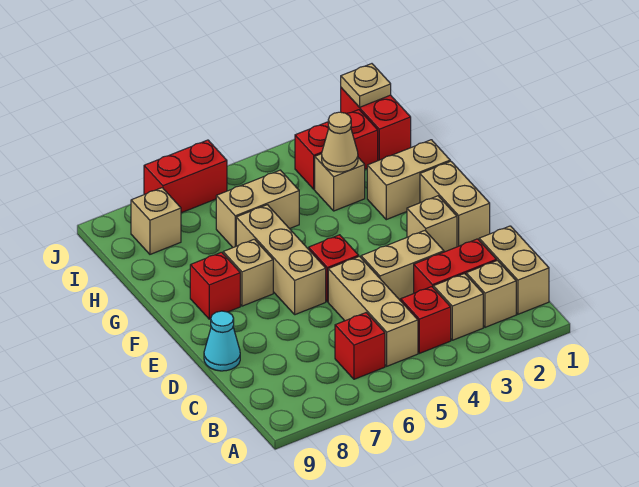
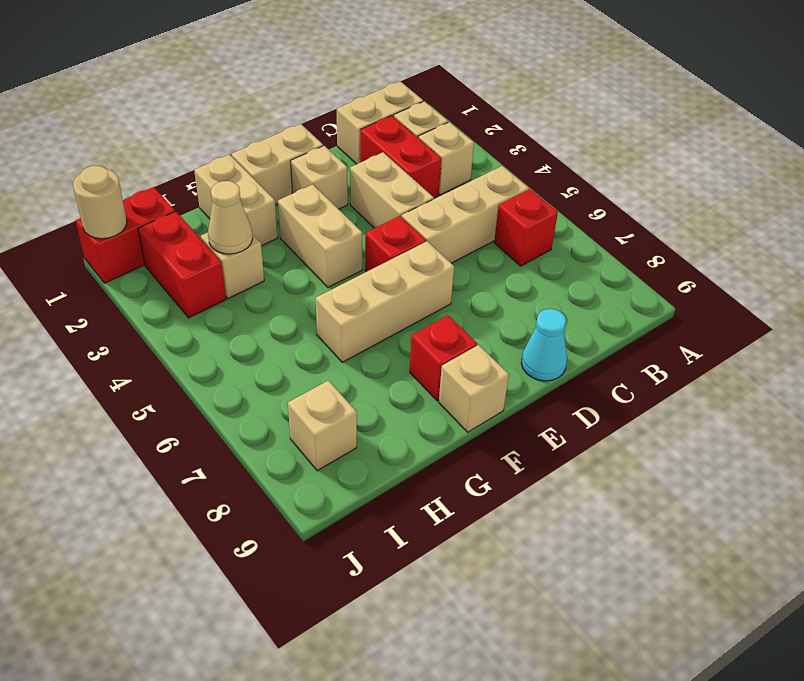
red 1x1 brick [401,287,451,353] -> none
tan 1x1 brick [223,239,273,306] -> tan 1x1 brick moved to [439,345,509,432]
tan 1x2 brick [216,170,299,247] -> tan 1x2 brick moved to [278,184,362,287]
tan 1x1 plate [341,64,391,107] -> tan 1x1 round brick [73,166,127,239]
red 1x2 brick [144,140,227,213] -> none

